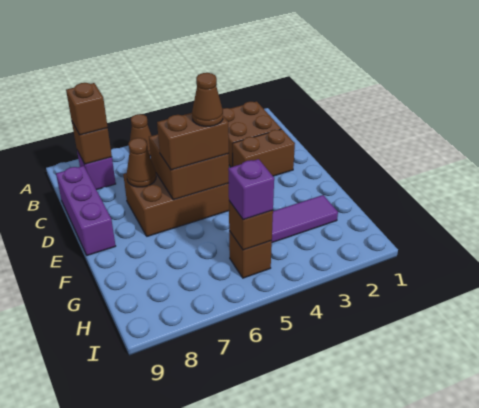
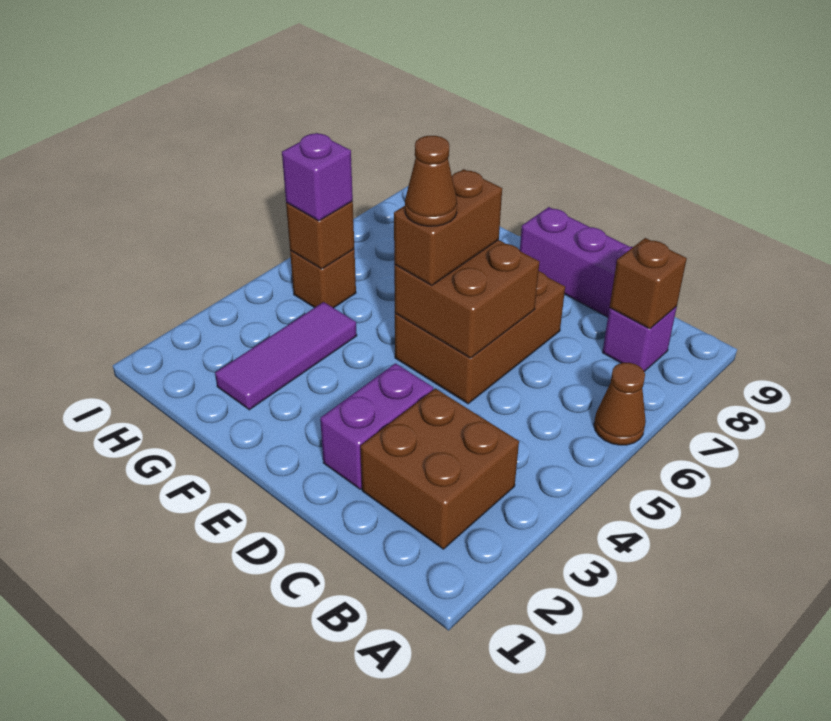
brown 1x1 brick [66,83,108,135] -> none
brown 1x2 brick [233,129,295,176] -> purple 1x2 brick [320,363,433,489]
brown 1x1 cone [127,138,156,187] -> none

